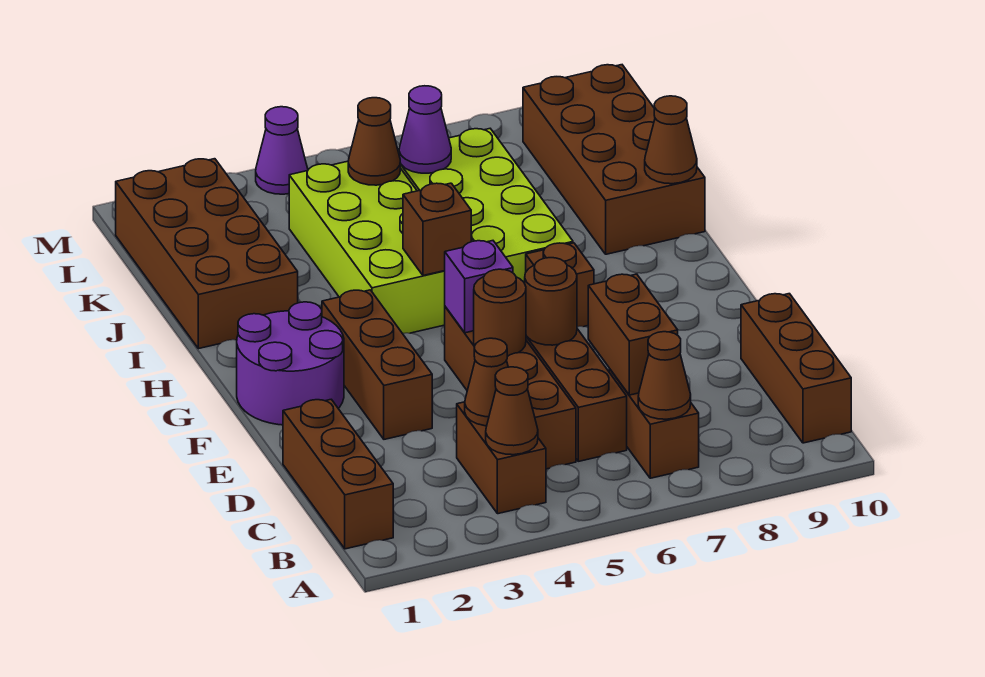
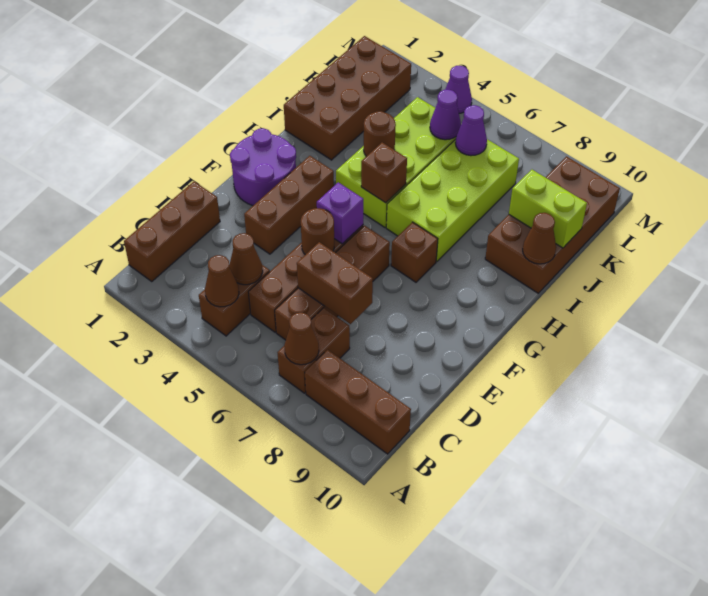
brown 1x3 brick [741,294,851,443] -> brown 1x3 brick turned to [305,350,411,454]
brown 1x2 brick [588,274,678,395] -> brown 1x2 brick turned to [297,242,373,324]
brown 1x1 round brick [525,258,577,345] -> brown 1x1 round brick moved to [364,111,396,156]
none -> lime 1x2 brick [509,170,587,248]
brown 1x1 cone [348,98,400,185] -> purple 1x1 cone [430,90,461,140]

